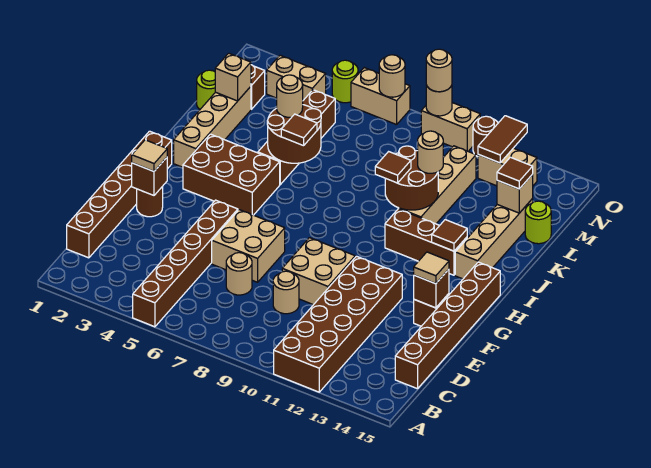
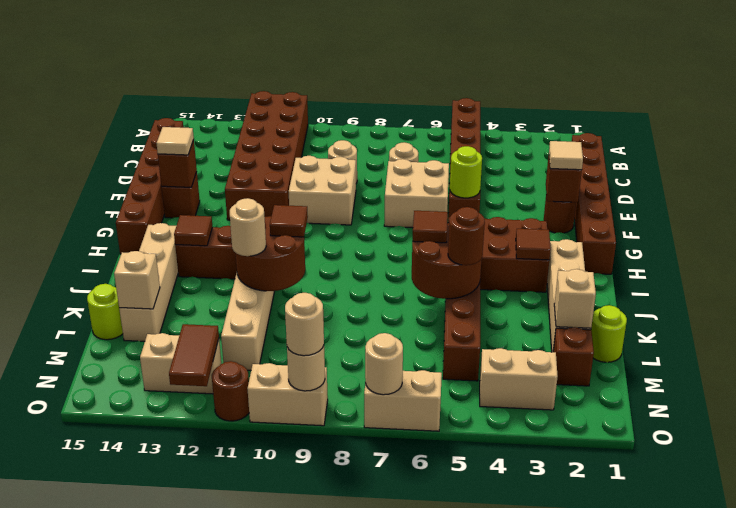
tan 1x1 round brick [277,75,303,117] -> brown 1x1 round brick [448,207,485,265]
brown 1x1 tile [497,157,533,189] -> brown 1x1 tile moved to [516,229,551,260]
lime 1x1 round brick [332,60,358,103] -> lime 1x1 round brick moved to [450,146,482,198]

